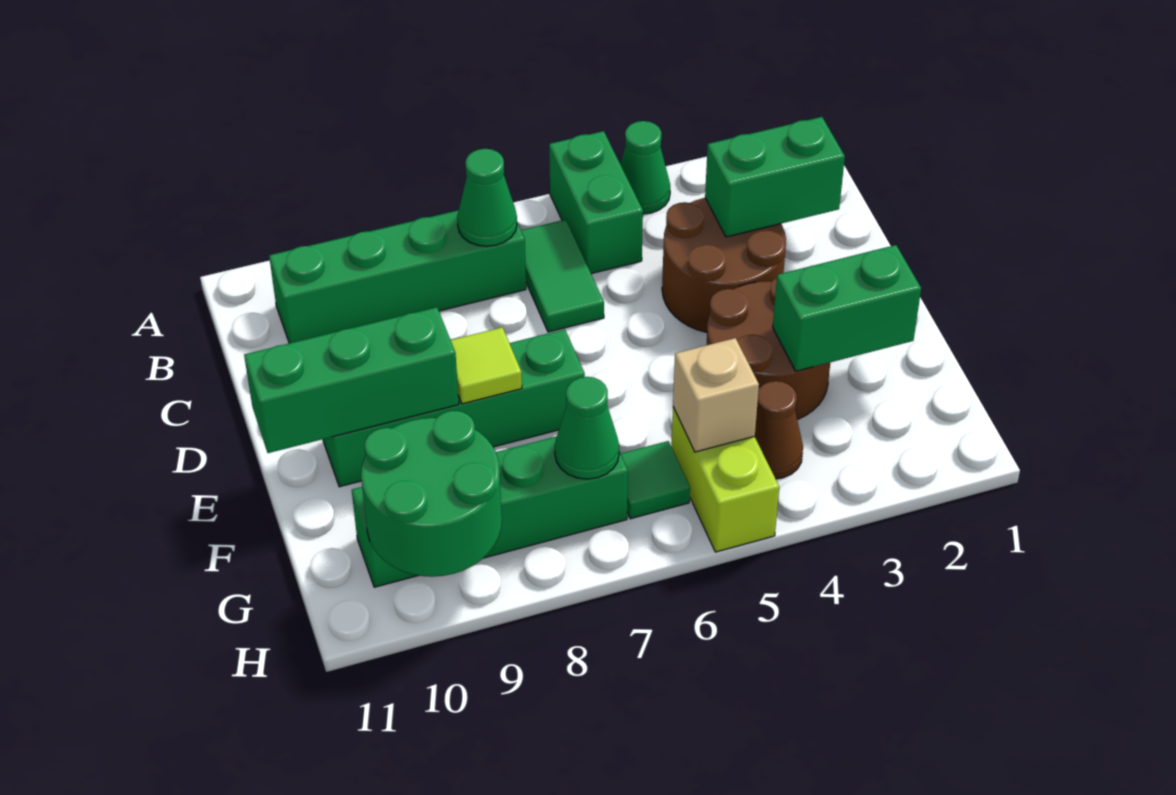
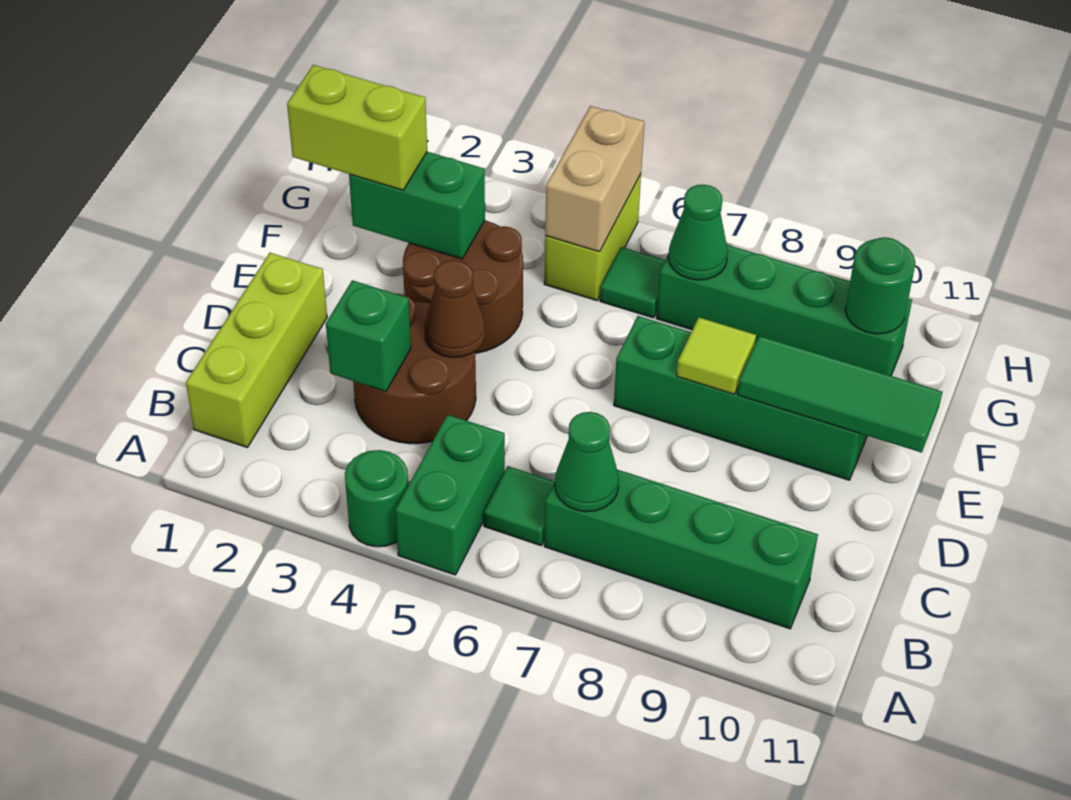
green 1x1 cone [620,121,670,214] -> green 1x1 round brick [345,450,408,547]
none -> lime 1x3 brick [186,253,327,448]
green 1x2 tile [521,220,604,332] -> green 1x1 tile [484,466,555,546]
green 1x2 brick [705,117,845,237] -> green 1x1 brick [326,280,411,391]
green 1x3 brick [244,307,459,453] -> green 1x3 tile [738,336,942,453]
none -> lime 1x2 brick [287,65,427,190]
brown 1x1 cone [755,381,803,479] -> brown 1x1 cone moved to [425,260,485,357]
tan 1x1 brick [673,338,759,452] -> tan 1x2 brick [545,106,644,252]
green 2x2 round brick [361,411,502,577] -> green 1x1 round brick [845,237,915,334]

